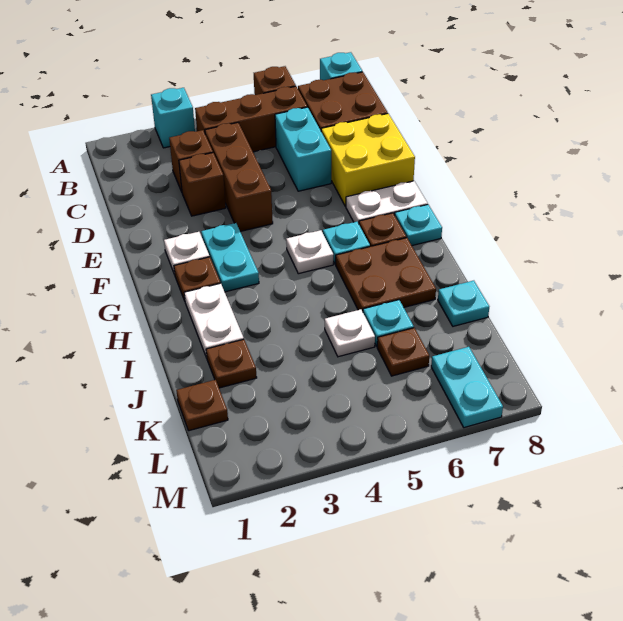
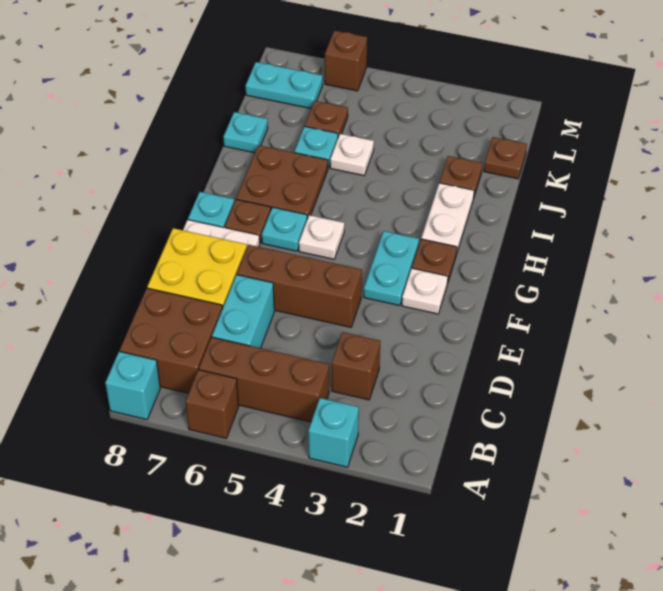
brown 1x3 brick [205,123,273,231] -> brown 1x3 brick turned to [237,245,362,327]
brown 1x1 brick [179,153,226,216] -> brown 1x1 brick moved to [325,31,367,91]
cyan 1x2 plate [431,347,503,428] -> cyan 1x2 plate turned to [246,62,323,108]

